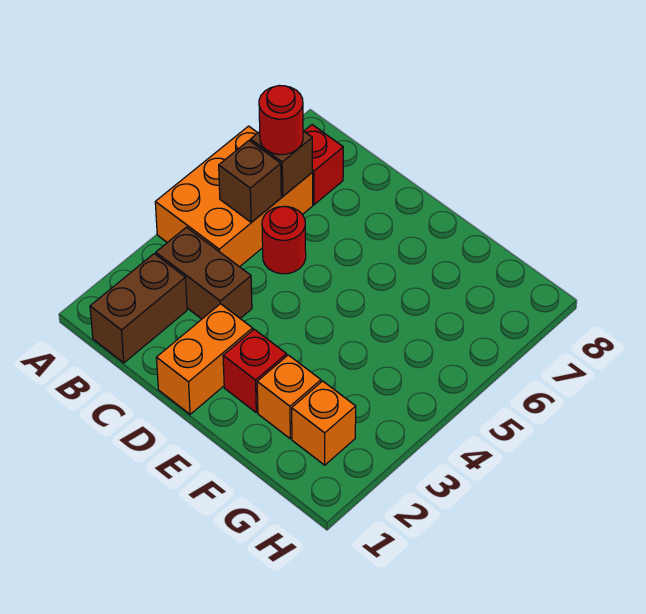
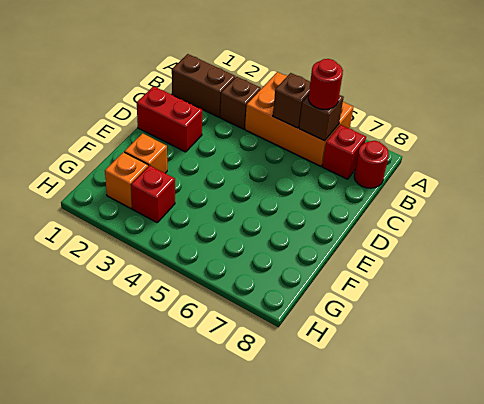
brown 1x2 brick [156,227,252,319] -> brown 1x1 brick [220,77,261,129]
red 1x1 round brick [262,206,306,274] -> red 1x1 round brick moved to [354,141,389,188]
orange 1x2 brick [156,304,253,414] -> red 1x2 brick [137,86,202,152]
red 1x1 brick [223,329,287,412] -> red 1x1 brick moved to [131,165,175,222]

